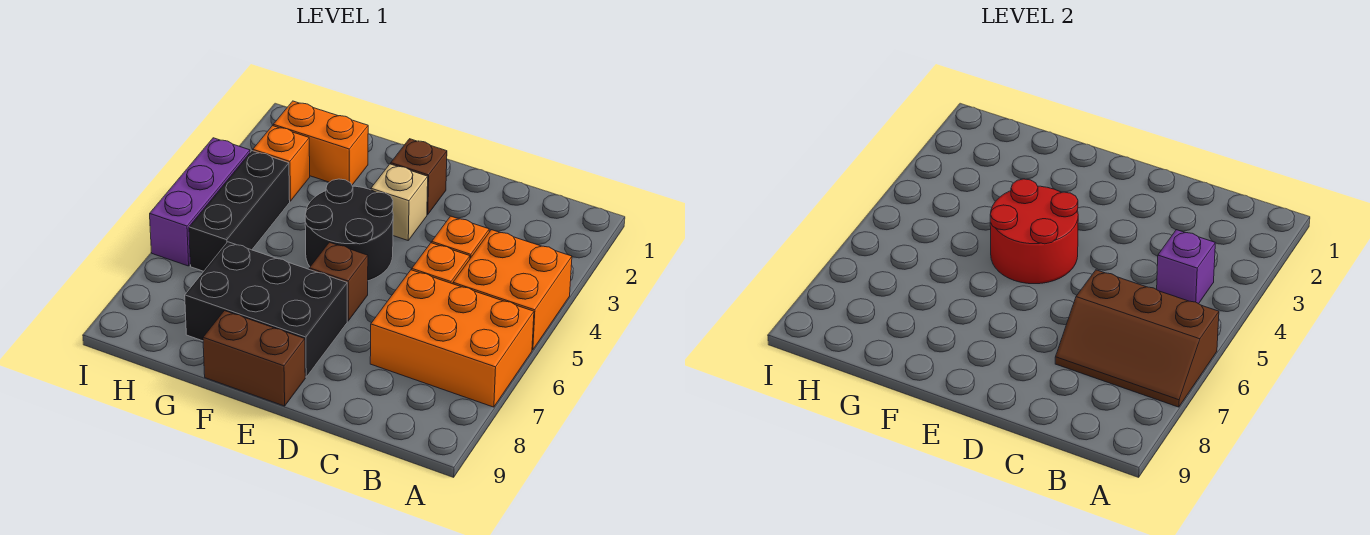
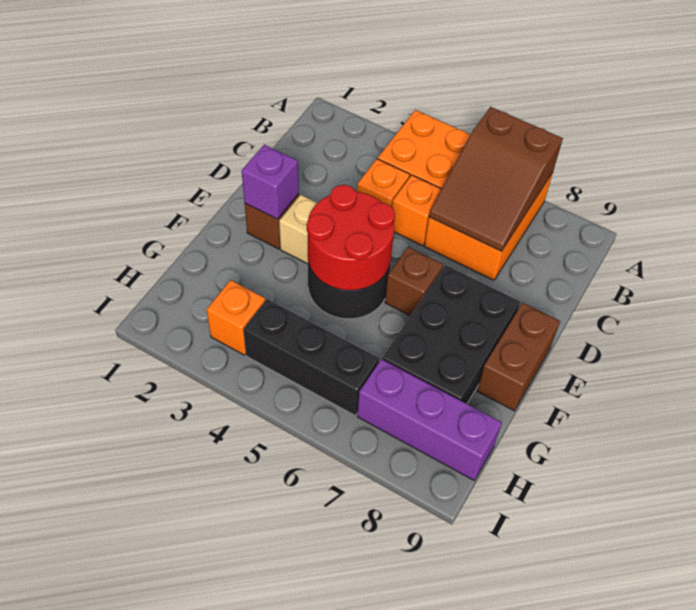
brown 2x3 slope [1055,270,1219,407] -> brown 2x3 slope turned to [429,107,563,251]
purple 1x1 brick [1157,230,1215,304] -> purple 1x1 brick moved to [242,145,299,219]
orange 1x2 brick [273,101,368,185] -> none
purple 1x3 brick [150,138,250,266] -> purple 1x3 brick moved to [357,359,502,480]

